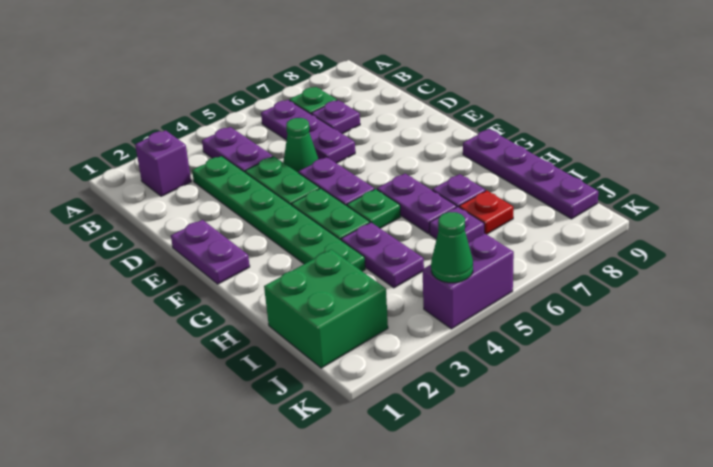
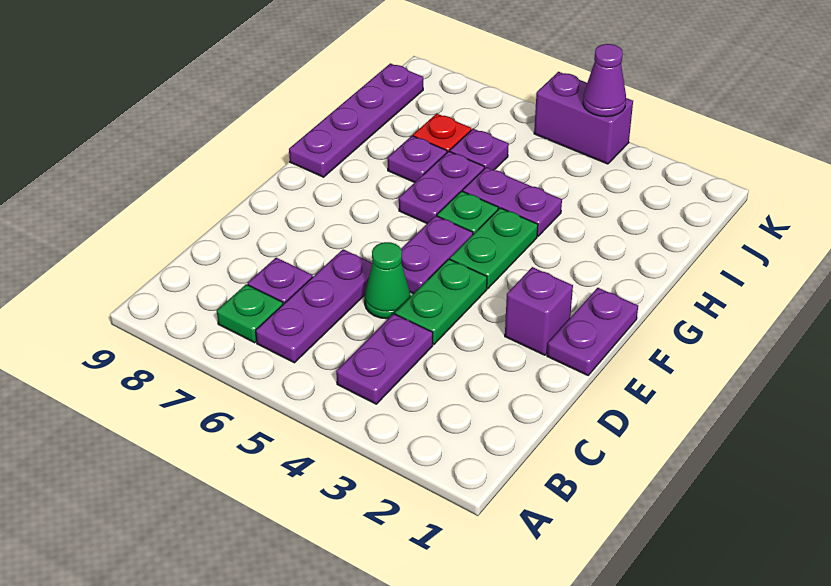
purple 1x1 brick [135,130,191,196] -> purple 1x1 brick moved to [505,267,573,355]
green 1x6 plate [192,156,365,271] -> none
purple 1x2 plate [341,222,424,288] -> purple 1x2 plate turned to [463,167,562,236]
green 2x2 brick [264,249,388,368] -> none
green 1x1 cone [431,212,473,283] -> purple 1x1 cone [583,44,626,117]

